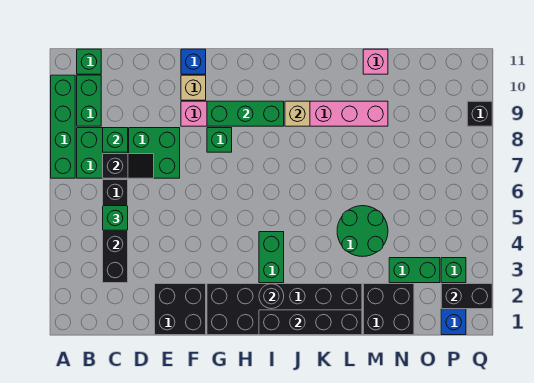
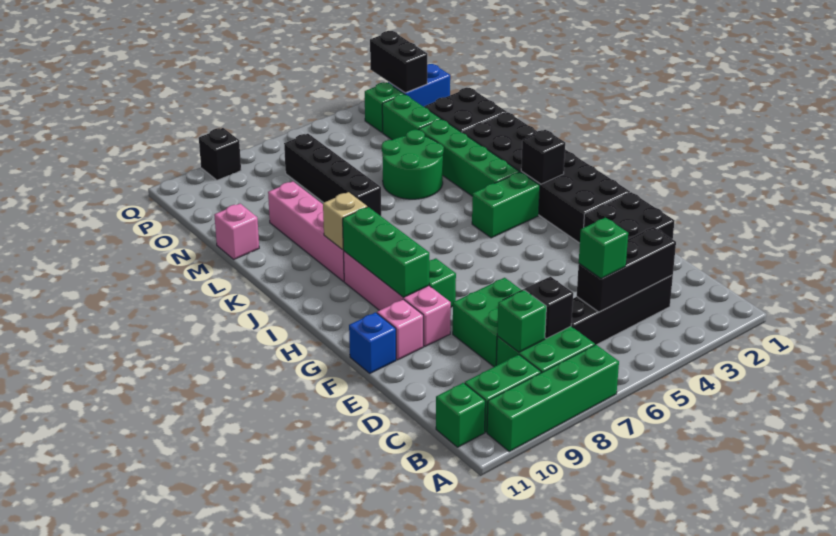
tan 1x1 brick [181,75,206,100] -> pink 1x1 brick [377,299,423,360]
black 1x4 brick [259,310,362,335] -> black 1x4 brick moved to [284,134,381,216]
black 1x1 round brick [259,284,284,309] -> black 1x1 brick [521,130,565,184]
none -> green 1x4 brick [419,119,519,196]

